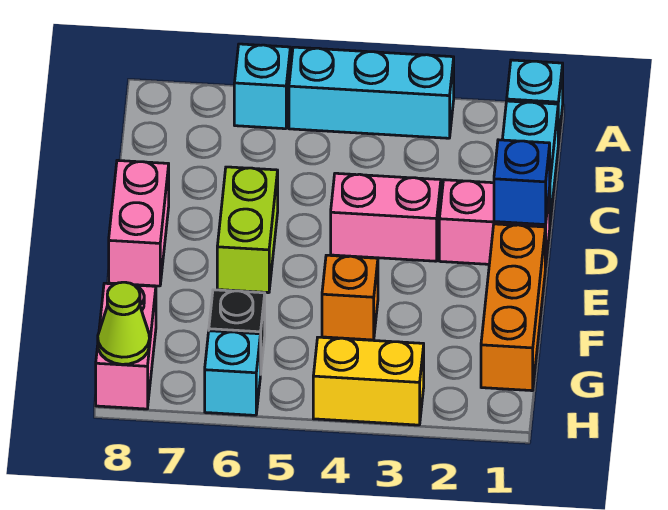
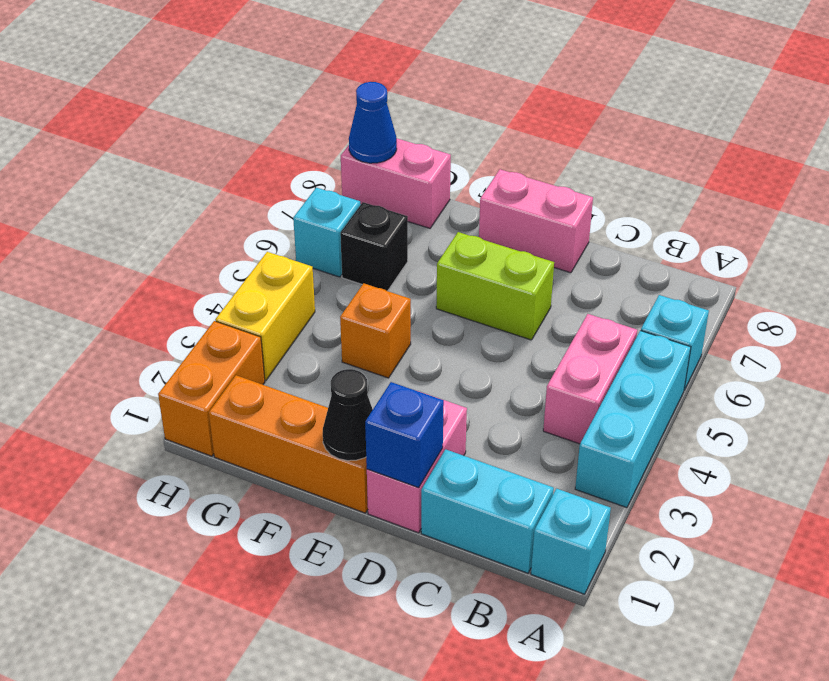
pink 1x2 brick [331,173,441,261] -> pink 1x2 brick moved to [543,314,637,444]
none -> black 1x1 cone [323,369,373,461]
none -> orange 1x2 brick [158,321,265,456]
lime 1x1 cone [98,282,150,364] -> blue 1x1 cone [349,82,397,163]

